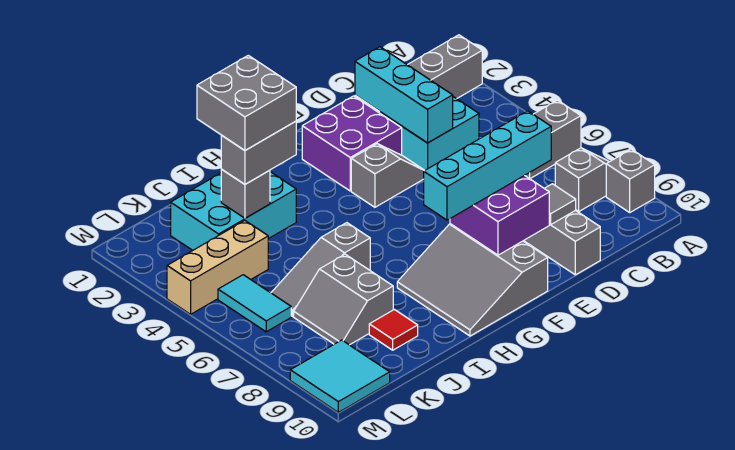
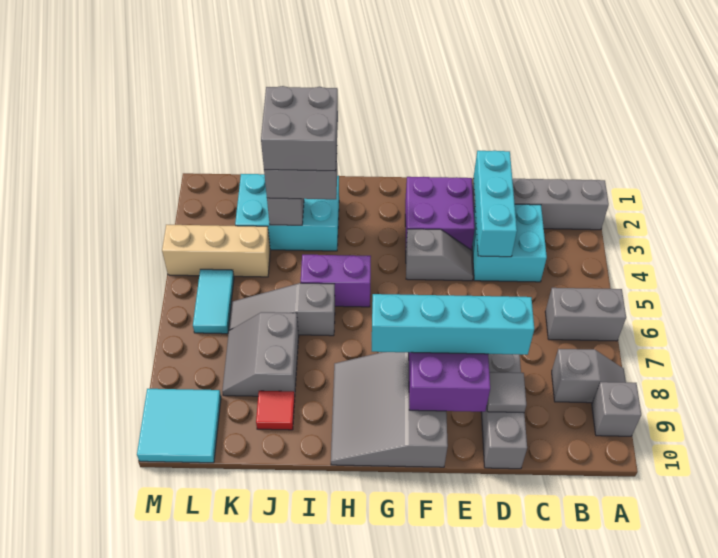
none -> purple 1x2 brick [301,255,371,307]

